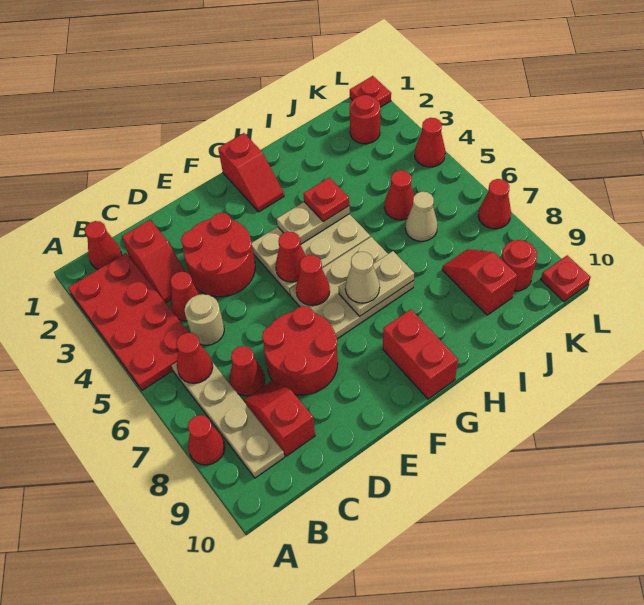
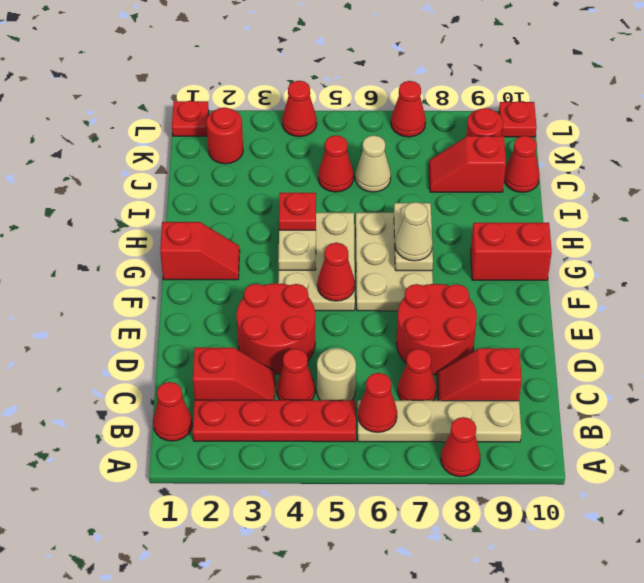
red 2x4 plate [68,253,189,390] -> red 1x4 plate [193,400,356,442]
red 1x1 cone [296,255,330,306] -> red 1x1 cone moved to [504,136,540,192]

